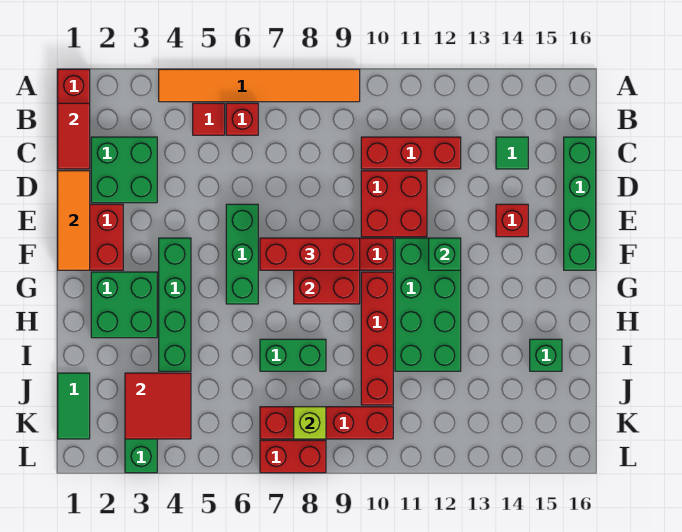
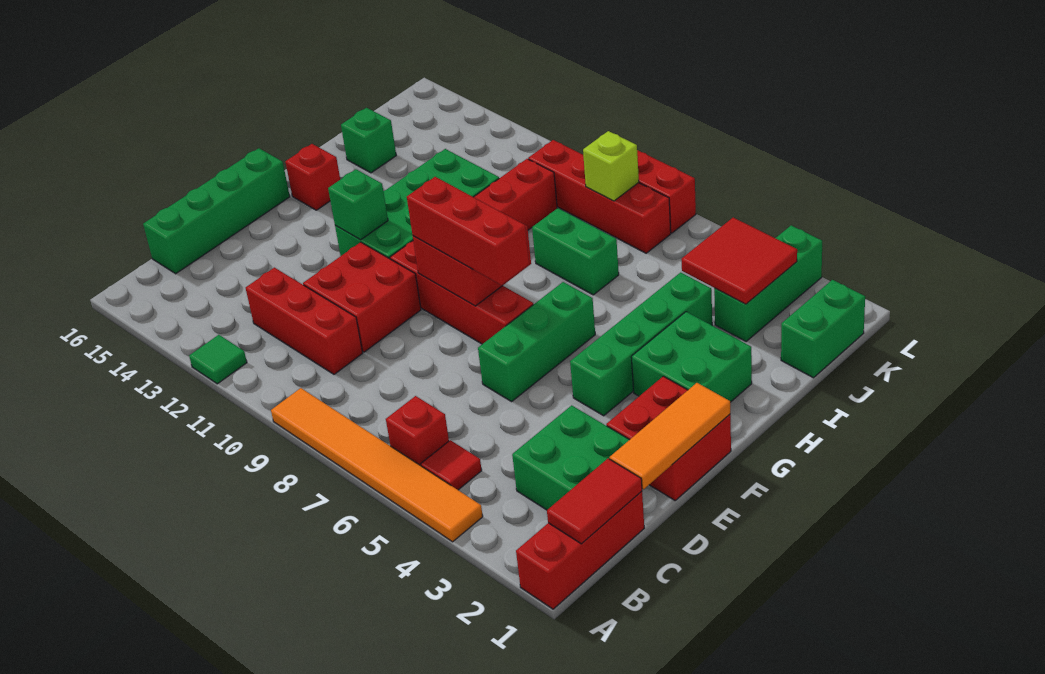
green 1x1 tile [496,137,528,169] -> green 1x1 tile moved to [189,335,247,384]
red 1x1 brick [496,204,528,237] -> red 1x1 brick moved to [285,144,340,210]
green 1x2 tile [58,373,90,439] -> green 1x2 brick [781,280,865,378]

